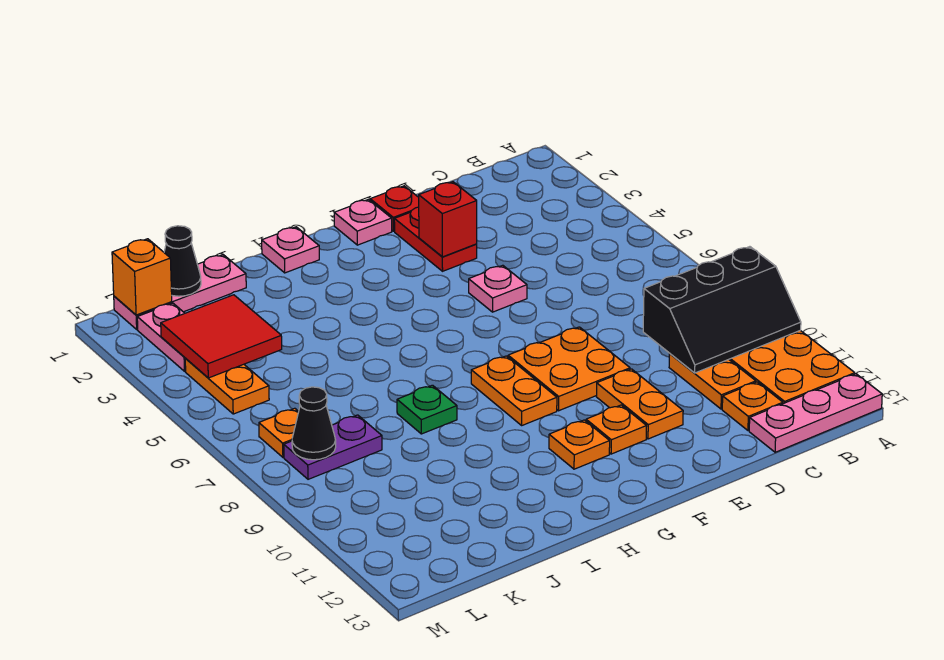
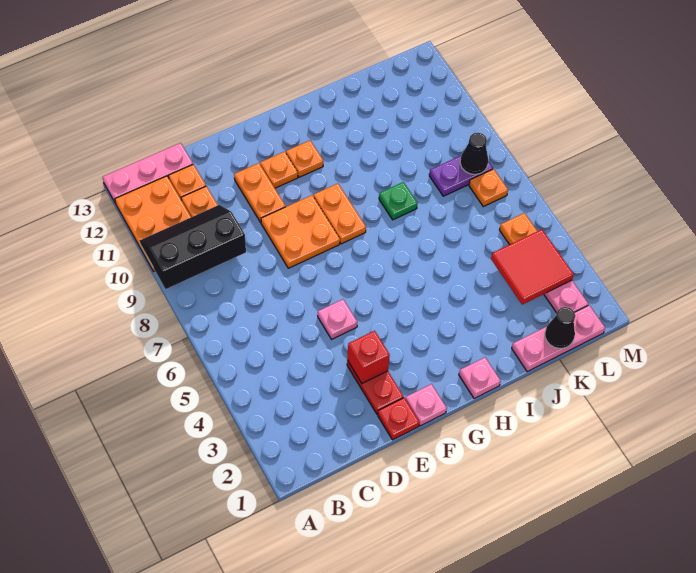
orange 1x1 brick [112,239,172,315] -> none

